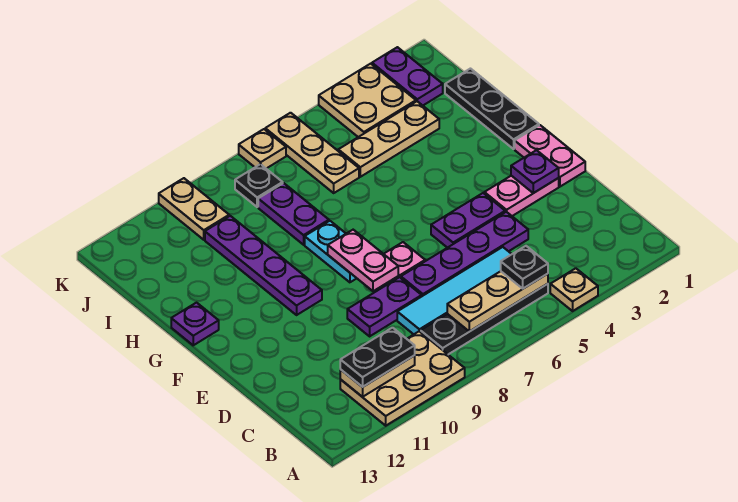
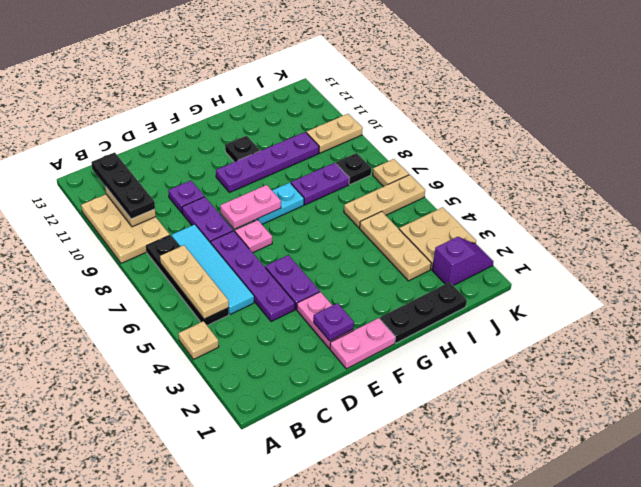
black 1x1 plate [501,246,548,289] -> black 1x1 plate moved to [225,136,260,162]
black 1x2 plate [340,328,415,387] -> black 1x3 plate [91,152,155,219]
purple 1x1 plate [171,303,219,345] -> purple 1x1 plate moved to [168,181,204,213]
purple 1x2 plate [372,47,443,105] -> purple 1x2 slope [432,237,493,286]

